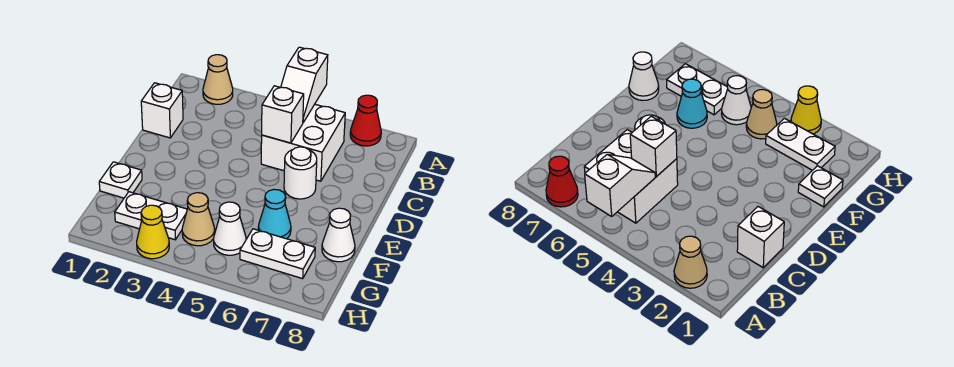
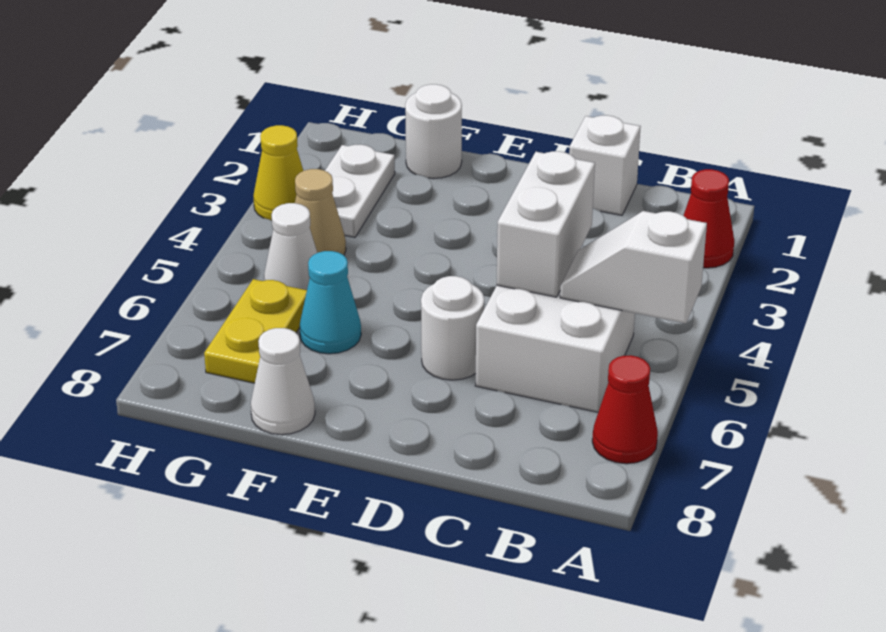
tan 1x1 cone [203,55,233,104] -> red 1x1 cone [683,169,734,268]
white 1x1 brick [262,86,304,143] -> white 1x2 brick [496,151,595,297]
white 1x1 plate [99,162,142,198] -> white 1x1 round brick [405,84,462,179]
white 1x2 plate [240,229,315,279] -> yellow 1x2 plate [204,279,307,383]

